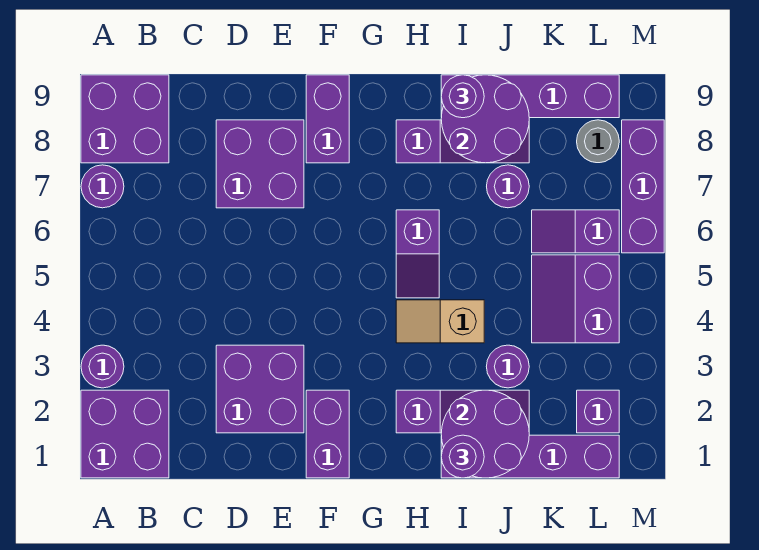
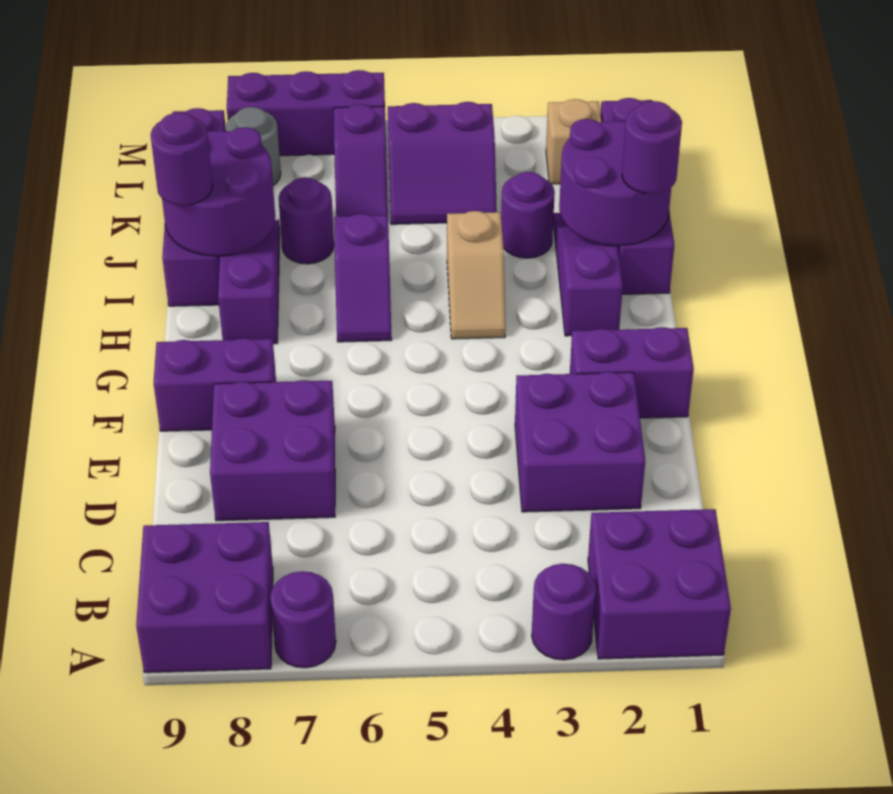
purple 1x2 slope [396,210,439,298] -> purple 1x2 slope turned to [334,214,392,342]
purple 1x1 brick [577,390,619,433] -> tan 1x1 brick [546,99,601,184]

